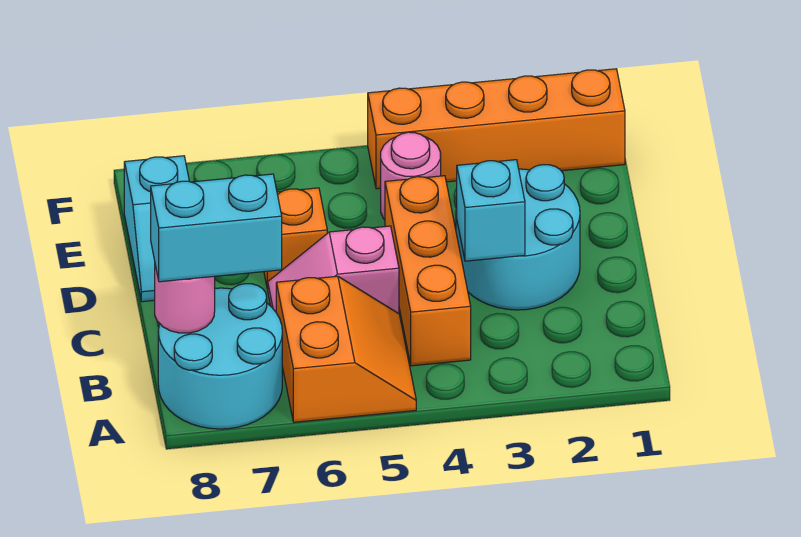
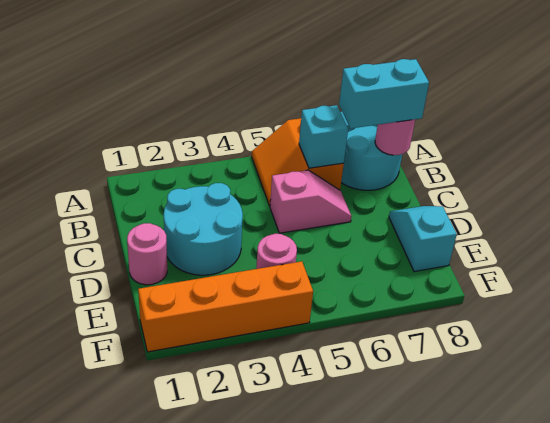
orange 1x3 brick [385,176,471,366] -> none
cyan 1x1 brick [457,160,525,261] -> cyan 1x1 brick moved to [299,105,348,168]
none -> pink 1x1 round brick [127,223,167,285]
orange 1x1 brick [264,188,327,289] -> none

